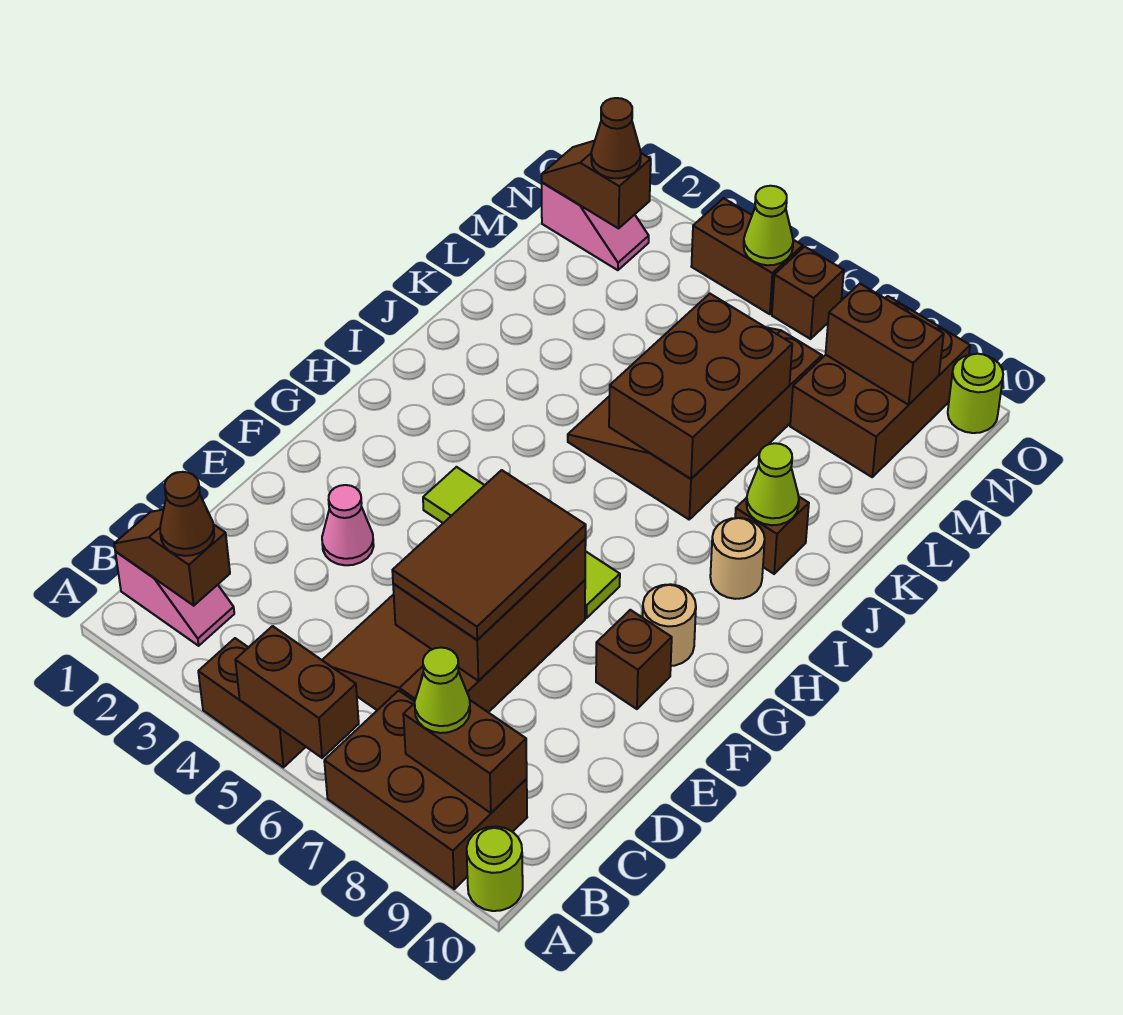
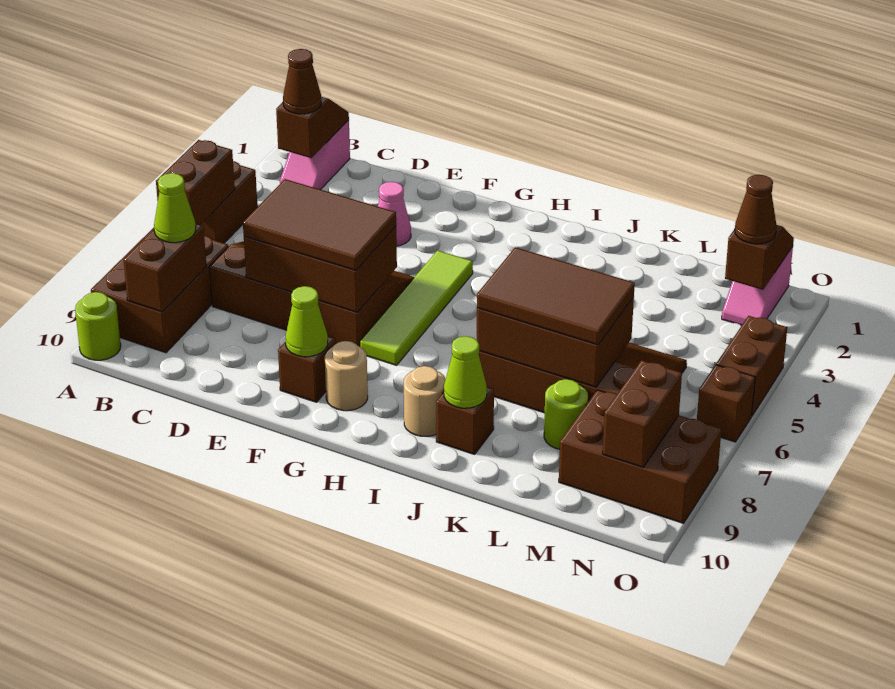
none -> brown 2x3 tile [477,247,635,345]
lime 1x1 cone [744,186,793,265] -> lime 1x1 cone moved to [286,286,328,357]
lime 1x1 round brick [948,354,1003,433] -> lime 1x1 round brick moved to [544,379,588,449]

